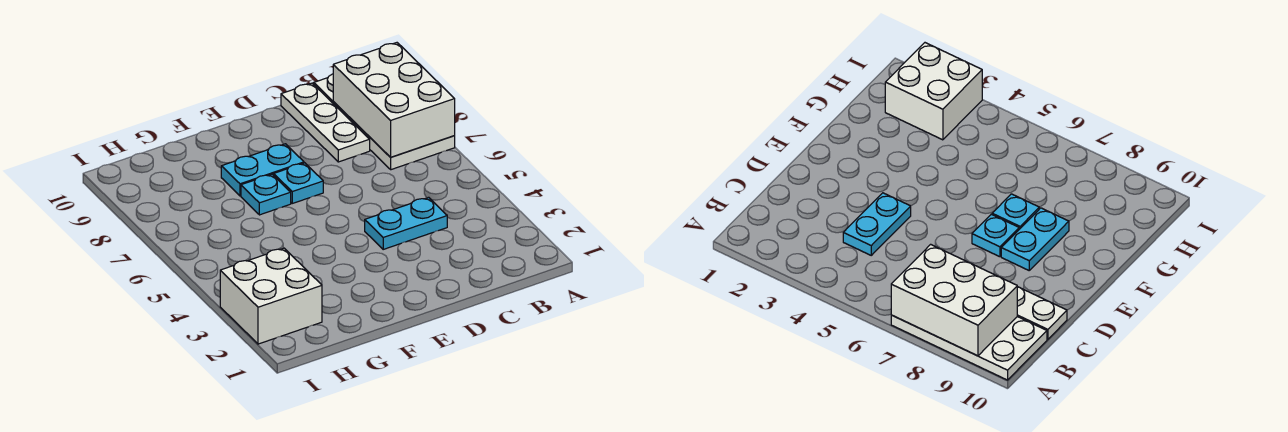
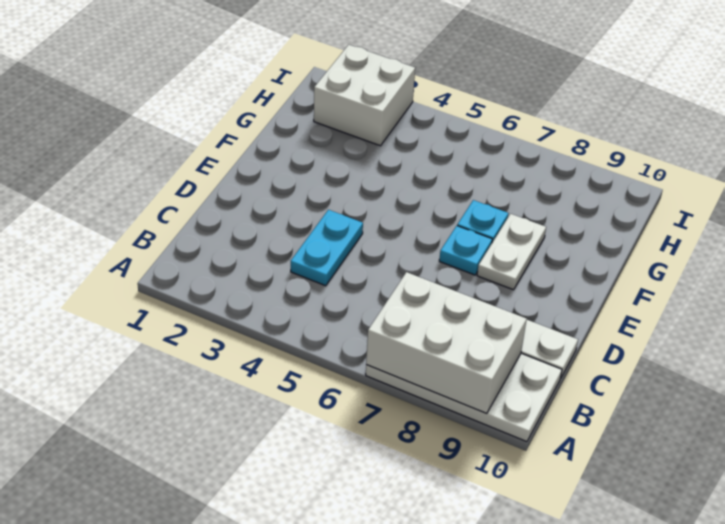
cyan 1x2 plate [221,144,304,196] -> white 1x2 plate [477,214,546,290]

